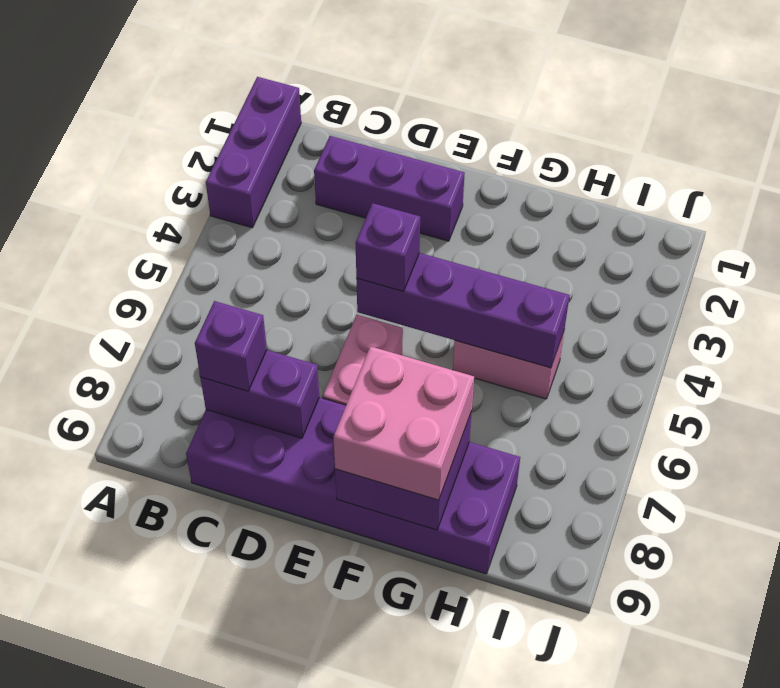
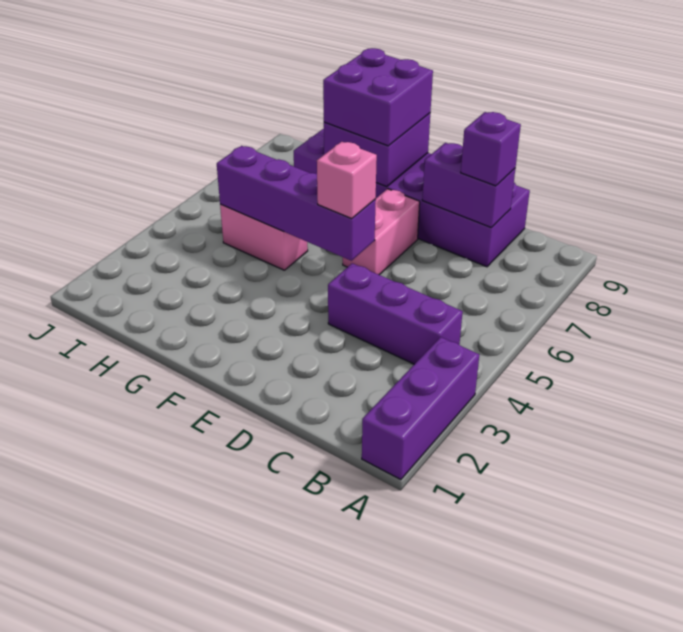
purple 1x3 brick [314,136,465,241] -> purple 1x3 brick moved to [328,263,463,364]
purple 1x1 brick [356,203,420,291] -> pink 1x1 brick [317,142,377,219]
pink 2x2 brick [333,346,474,500] -> purple 2x2 brick [323,48,433,146]

